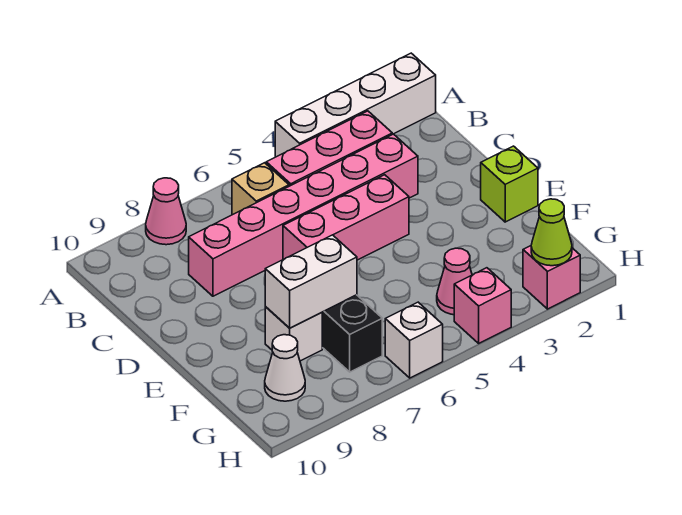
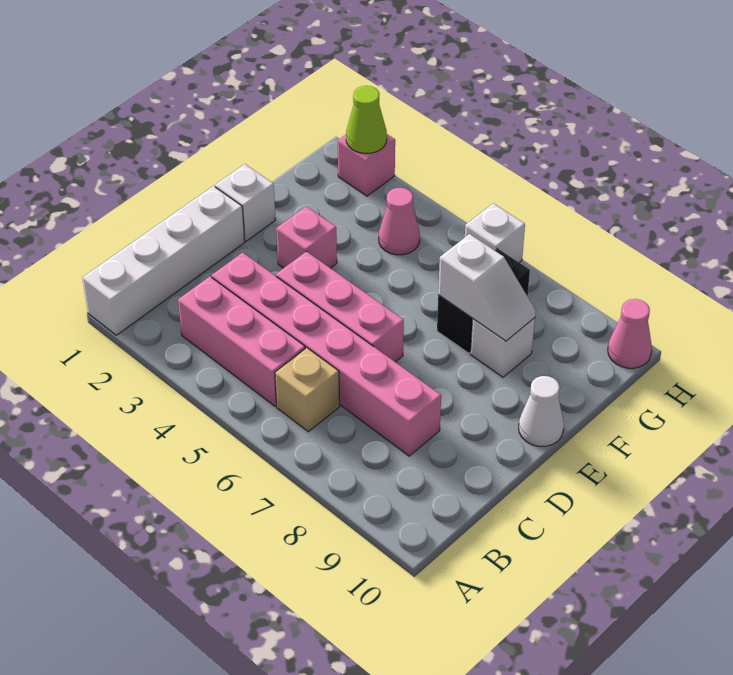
white 1x4 brick [275,53,436,157] -> white 1x4 brick turned to [83,186,245,335]
pink 1x1 cone [146,178,186,245] -> pink 1x1 cone moved to [608,299,652,368]
lime 1x1 brick [481,146,538,222] -> white 1x1 brick [215,164,275,241]
white 1x2 brick [265,235,357,328] -> white 1x2 slope [438,234,536,341]
white 1x1 cone [265,335,305,401] -> white 1x1 cone moved to [519,376,564,446]
pink 1x1 brick [454,268,511,343] -> pink 1x1 brick moved to [276,206,337,268]

